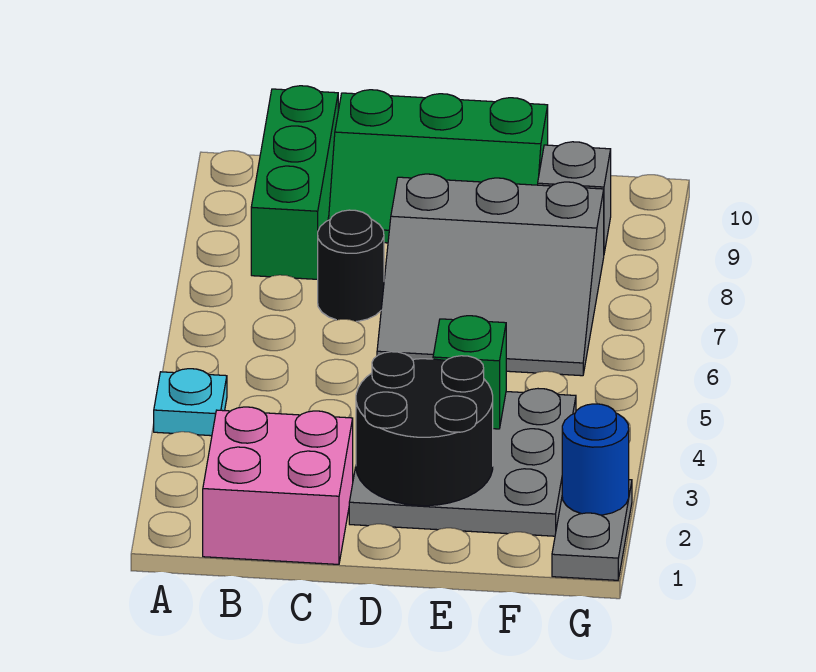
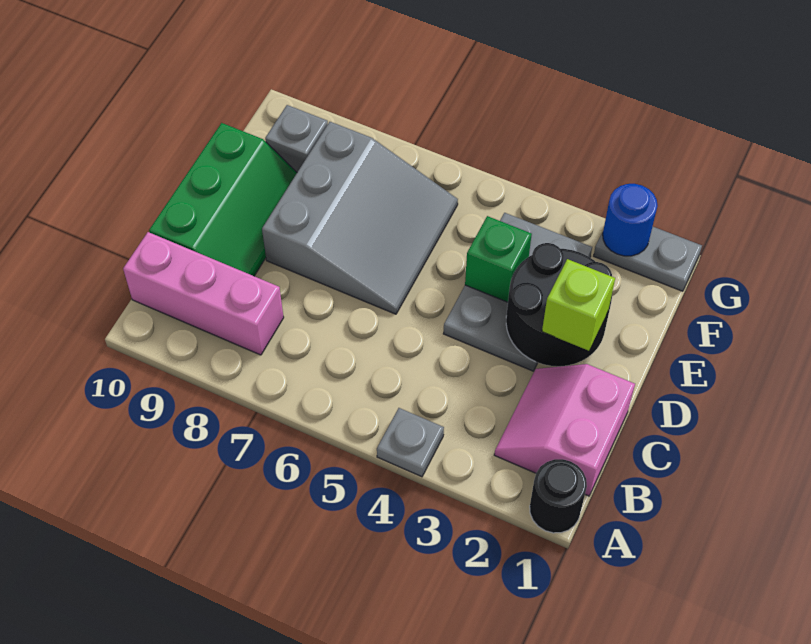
cyan 1x1 plate [154,369,227,436] -> grey 1x1 plate [377,408,444,477]
pink 2x2 brick [203,407,353,564] -> pink 2x2 slope [494,364,635,496]
green 1x3 brick [251,86,338,279] -> pink 1x3 brick [123,232,284,355]
black 1x1 round brick [318,210,384,321] -> black 1x1 round brick moved to [530,459,587,533]
grey 3x3 plate [349,389,576,536] -> grey 2x3 plate [443,213,592,371]
none -> lime 1x1 brick [542,259,615,351]

